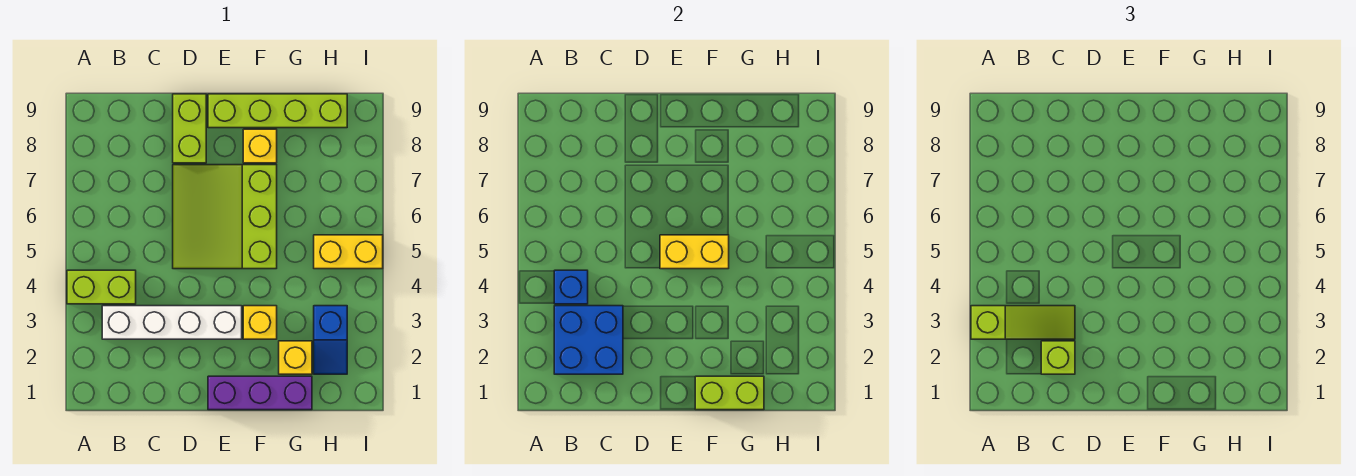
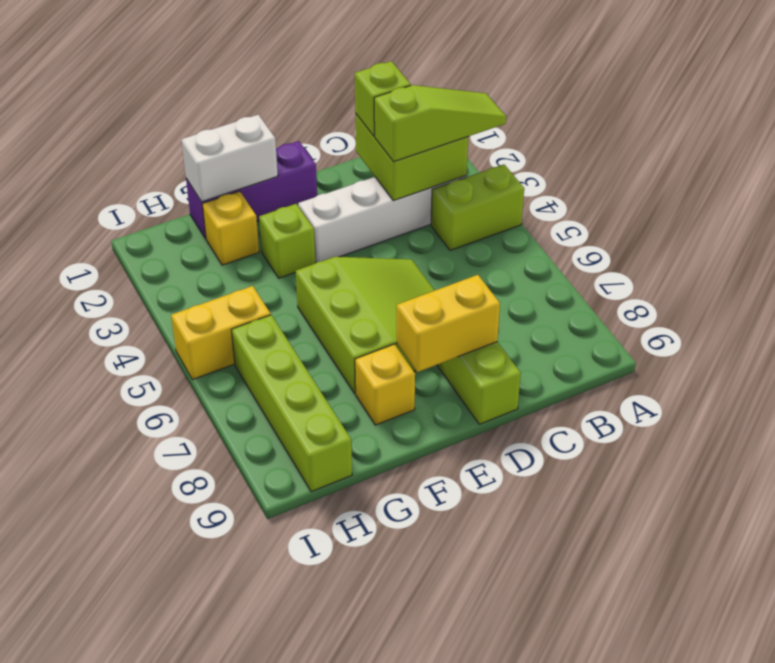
lime 1x3 slope [971,306,1075,339] -> lime 1x3 slope turned to [374,85,506,162]
blue 2x2 brick [554,306,623,374] -> lime 2x2 brick [355,114,468,201]
blue 1x1 brick [554,270,588,304] -> none
yellow 1x2 brick [660,235,729,269] -> yellow 1x2 brick moved to [397,275,500,372]
lime 1x4 brick [208,94,347,128] -> lime 1x4 brick turned to [231,315,352,492]
lime 1x2 brick [695,376,764,410] -> white 1x2 brick [182,115,278,202]
yellow 1x1 brick [243,306,277,339] -> lime 1x1 brick [259,204,315,278]
blue 1x2 slope [314,306,347,374] -> none

